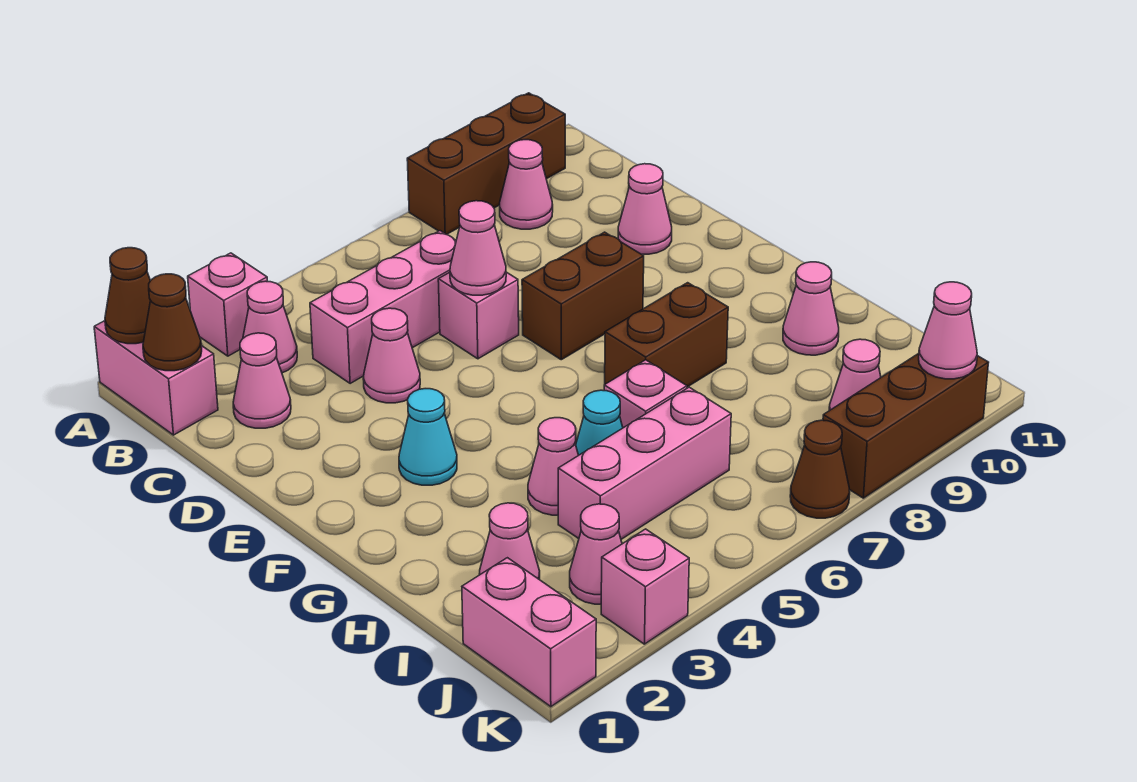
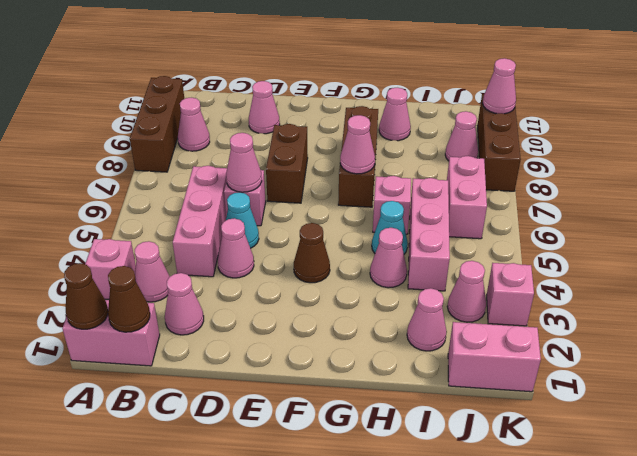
cyan 1x1 cone [399,389,457,485] -> cyan 1x1 cone moved to [226,192,259,248]
brown 1x2 brick [605,283,728,387] -> brown 1x3 brick [338,106,378,207]
none -> pink 1x1 cone [340,115,375,174]
none -> pink 1x2 brick [447,156,487,239]
brown 1x1 cone [790,420,850,518] -> brown 1x1 cone moved to [294,223,330,283]

